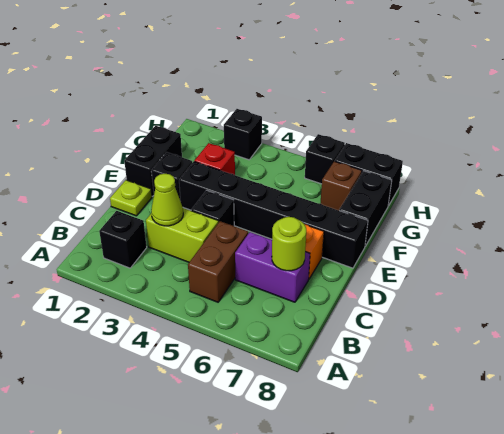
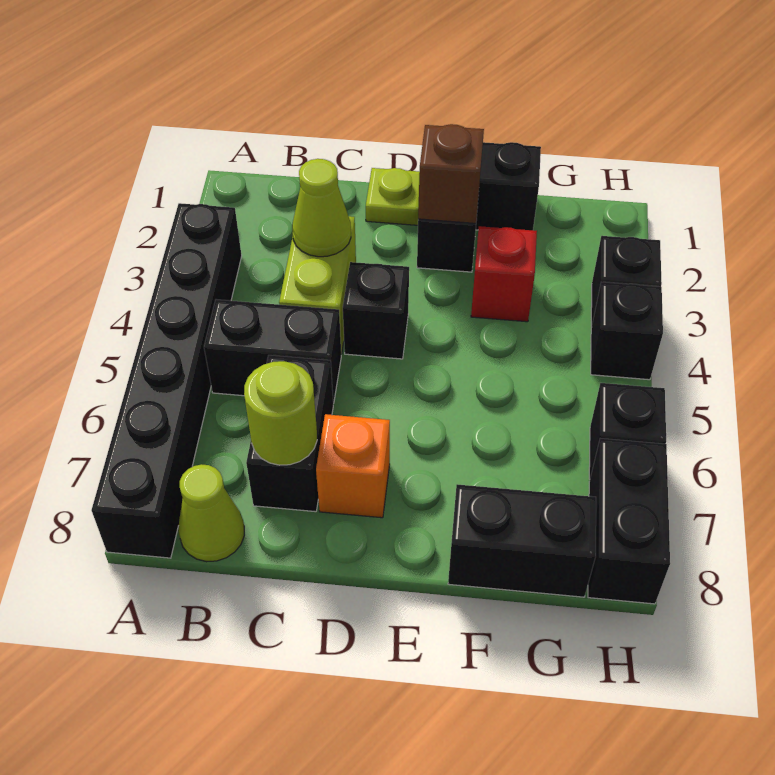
black 1x1 brick [99,211,147,268] -> black 1x1 brick moved to [591,282,663,380]
brown 1x2 brick [188,221,248,302] -> black 1x2 brick [204,299,341,403]
none -> lime 1x1 cone [178,464,244,562]
purple 1x2 brick [235,232,310,302] -> black 1x2 brick [246,355,333,512]
black 1x6 brick [179,162,368,268] -> black 1x6 brick moved to [92,203,242,558]
brown 1x1 brick [320,161,362,210] -> brown 1x1 brick moved to [418,124,484,223]

